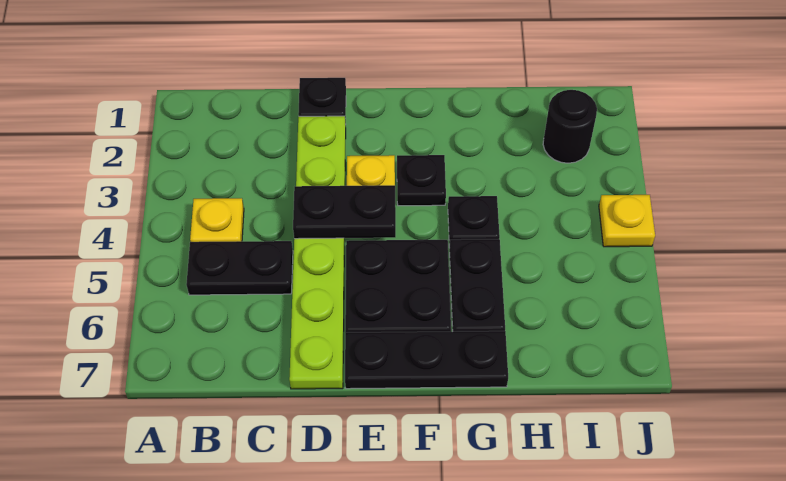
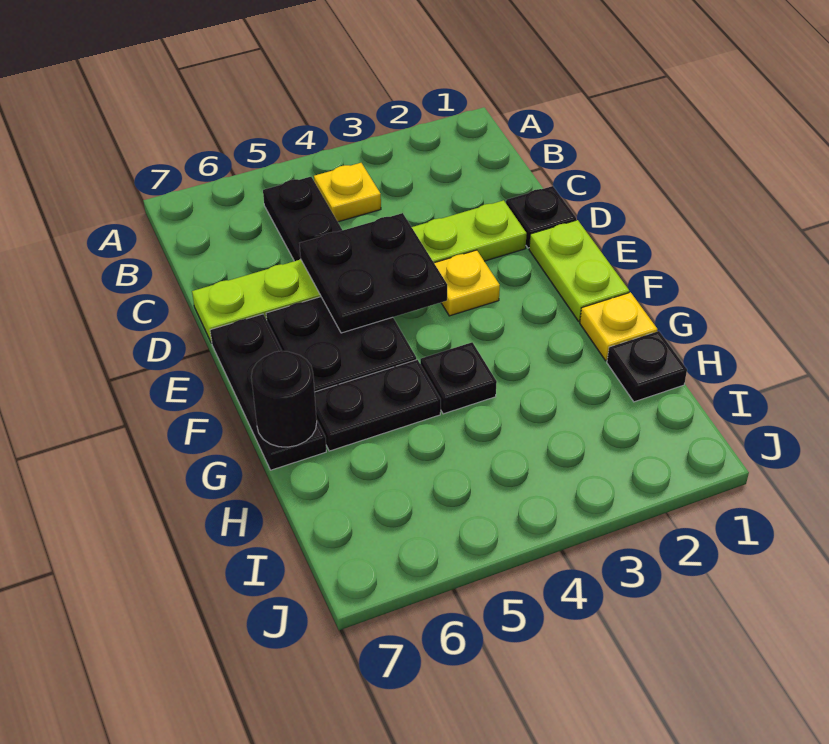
black 1x2 plate [293,185,396,239] -> black 2x2 plate [300,213,447,333]
none -> lime 1x2 plate [529,220,629,321]
black 1x1 plate [397,155,446,206] -> black 1x1 plate moved to [607,331,687,402]
black 1x1 round brick [543,90,597,163] -> black 1x1 round brick moved to [251,351,317,447]
yellow 1x1 plate [599,195,655,247] -> yellow 1x1 plate moved to [580,292,658,361]

